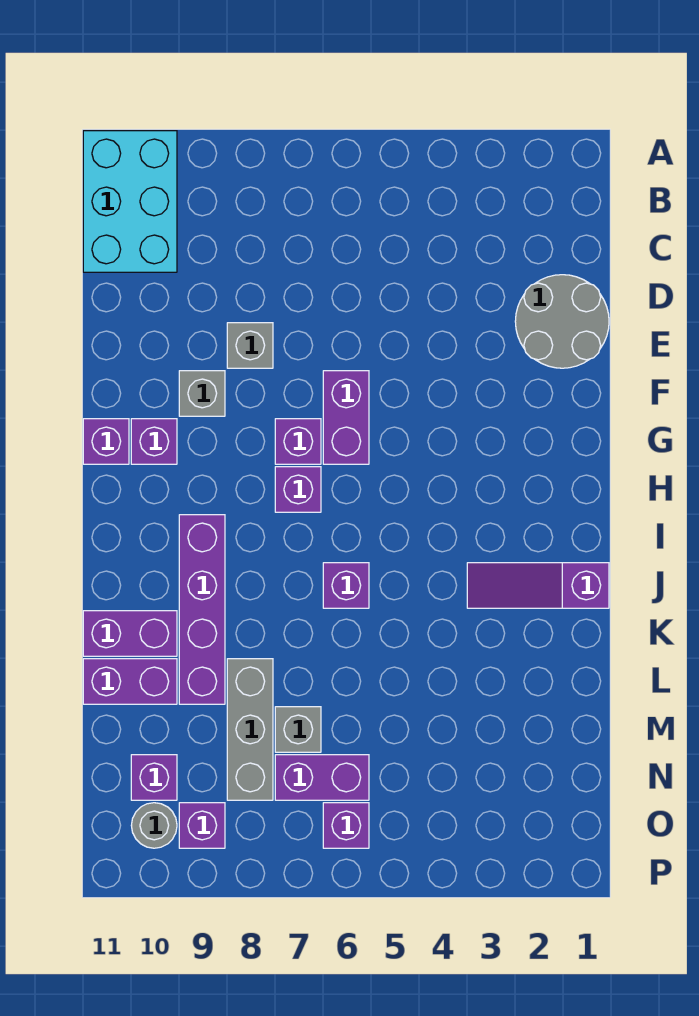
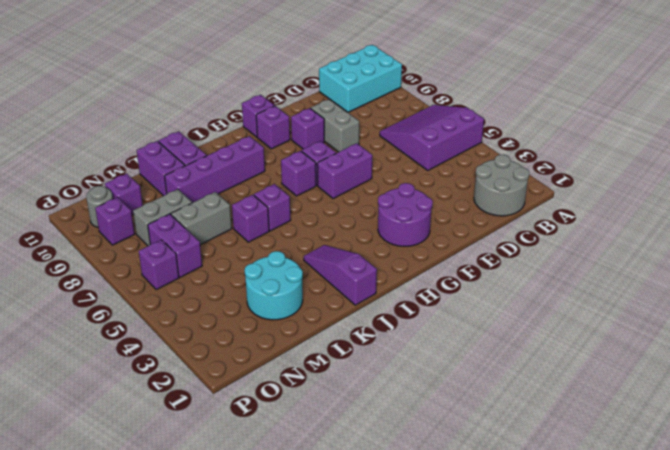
none -> purple 3x3 slope [380,105,484,170]
grey 2x2 round brick [515,275,609,368] -> grey 2x2 round brick moved to [474,155,529,216]
grey 1x1 brick [227,323,273,368] -> grey 1x2 brick [311,99,359,152]
none -> purple 2x2 round brick [378,183,433,246]
grey 1x1 brick [179,371,225,416] -> purple 1x1 brick [291,108,324,149]
none -> purple 1x1 brick [232,195,269,242]
none -> cyan 2x2 round brick [245,251,303,320]
grey 1x3 brick [227,659,273,800] -> grey 1x2 brick [133,189,192,246]
grey 1x1 brick [275,707,321,752] -> grey 1x2 brick [171,192,232,245]

